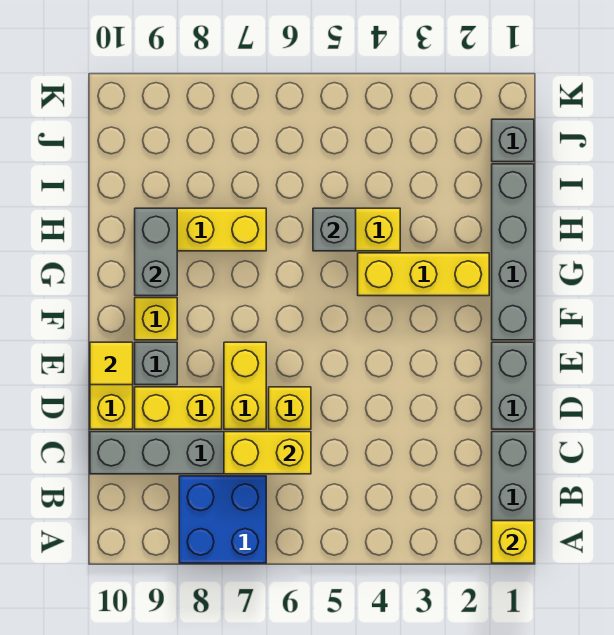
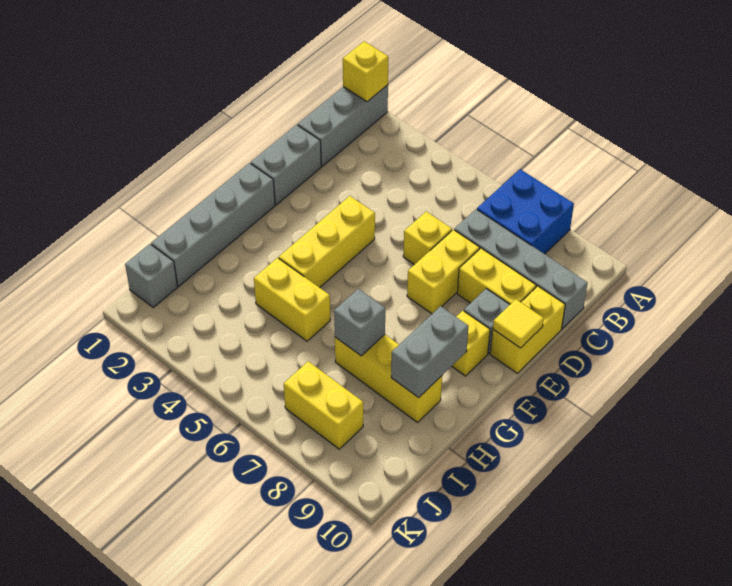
yellow 1x2 brick [224,432,311,474] -> yellow 1x2 brick moved to [284,361,363,449]
yellow 1x3 brick [358,253,489,296] -> yellow 1x3 brick turned to [279,196,375,288]
grey 1x1 brick [313,208,356,251] -> grey 1x1 brick moved to [334,289,385,356]

